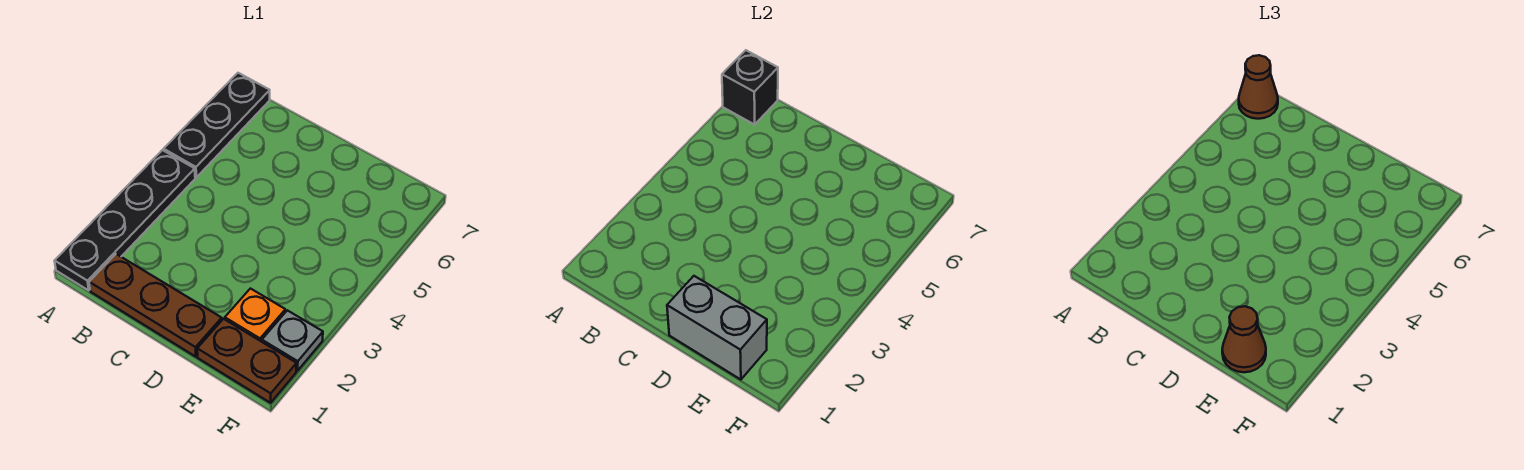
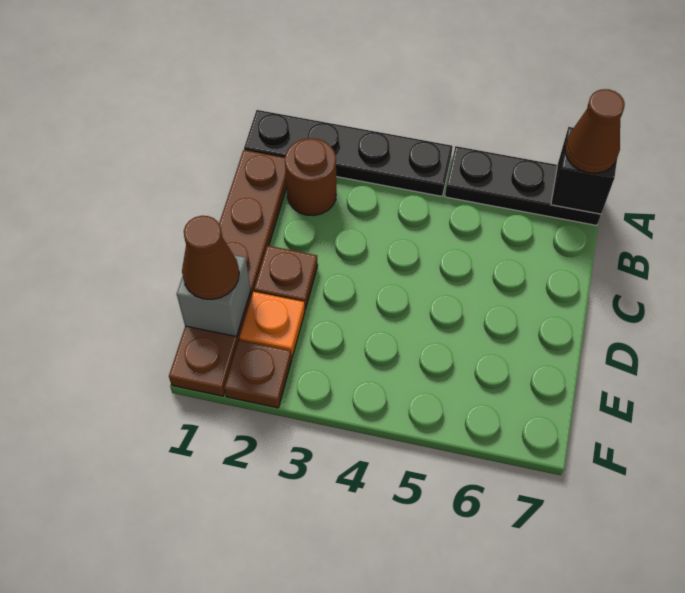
none -> brown 1x1 round brick [285,138,336,216]
grey 1x2 brick [667,276,767,380] -> grey 1x1 brick [177,255,251,337]
none -> brown 1x1 plate [254,246,318,309]
grey 1x1 plate [262,310,323,371] -> brown 1x1 plate [224,340,292,408]

